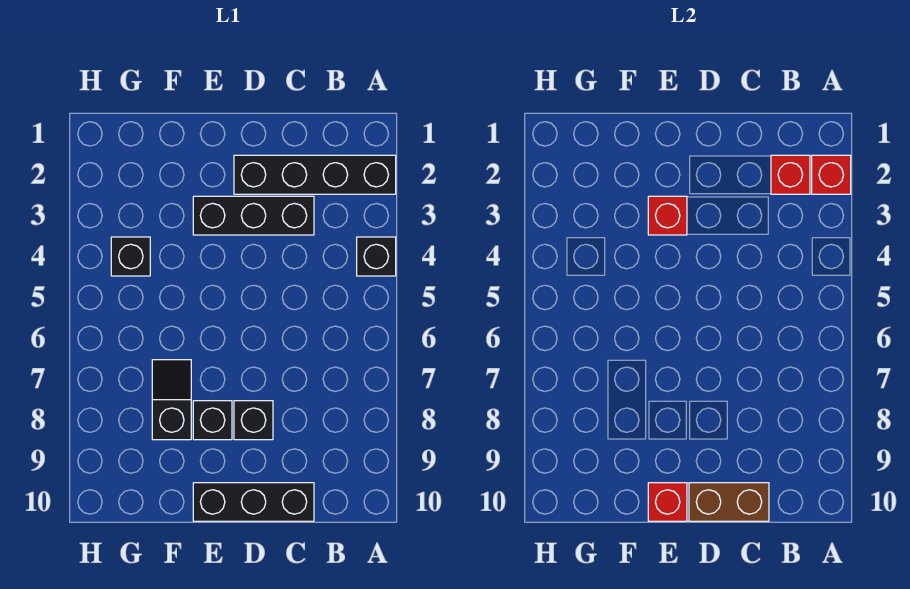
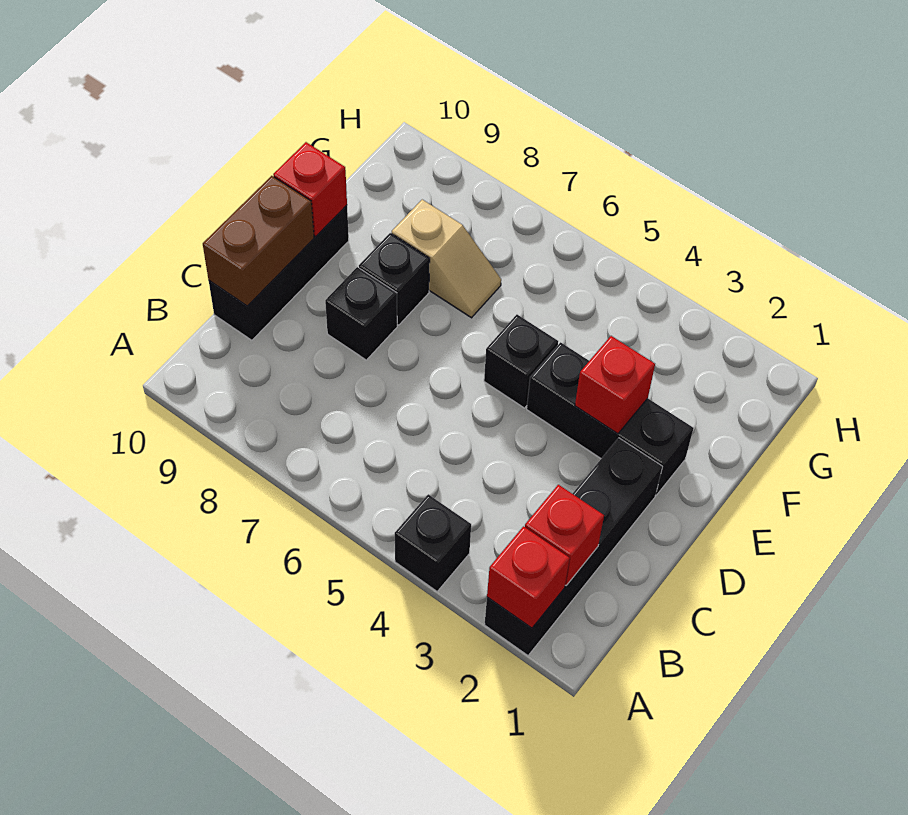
black 1x3 brick [193,196,314,235] -> black 1x3 brick turned to [527,342,694,495]
black 1x2 slope [152,360,191,440] -> tan 1x2 slope [392,200,501,318]
black 1x1 brick [111,237,150,276] -> black 1x1 brick moved to [484,315,558,408]

